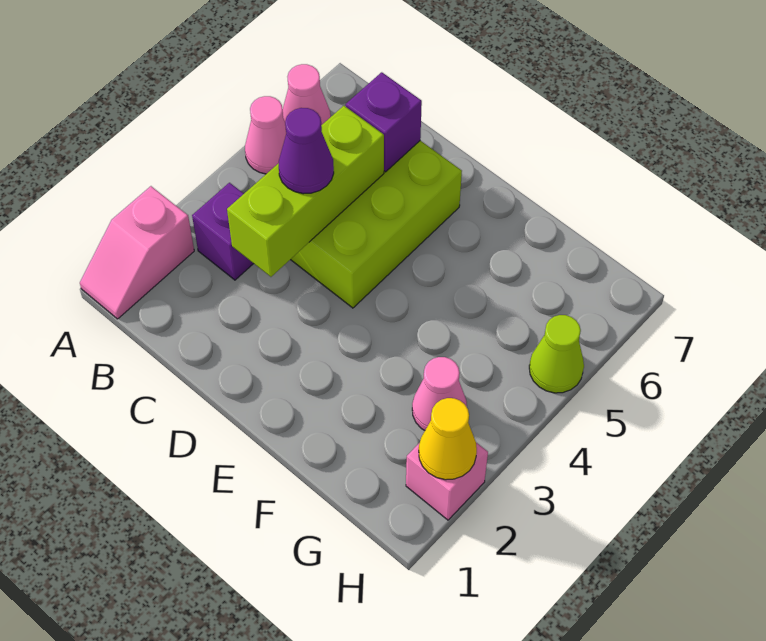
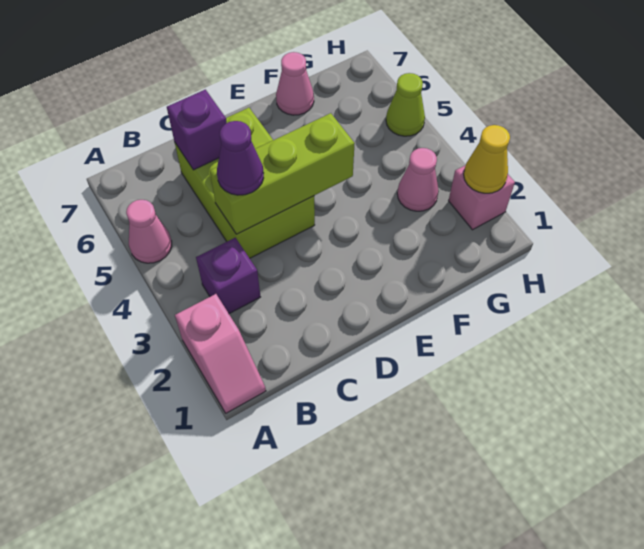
pink 1x1 cone [283,64,331,125] -> pink 1x1 cone moved to [276,52,314,115]
lime 1x3 brick [227,106,384,277] -> lime 1x3 brick turned to [210,113,355,234]

